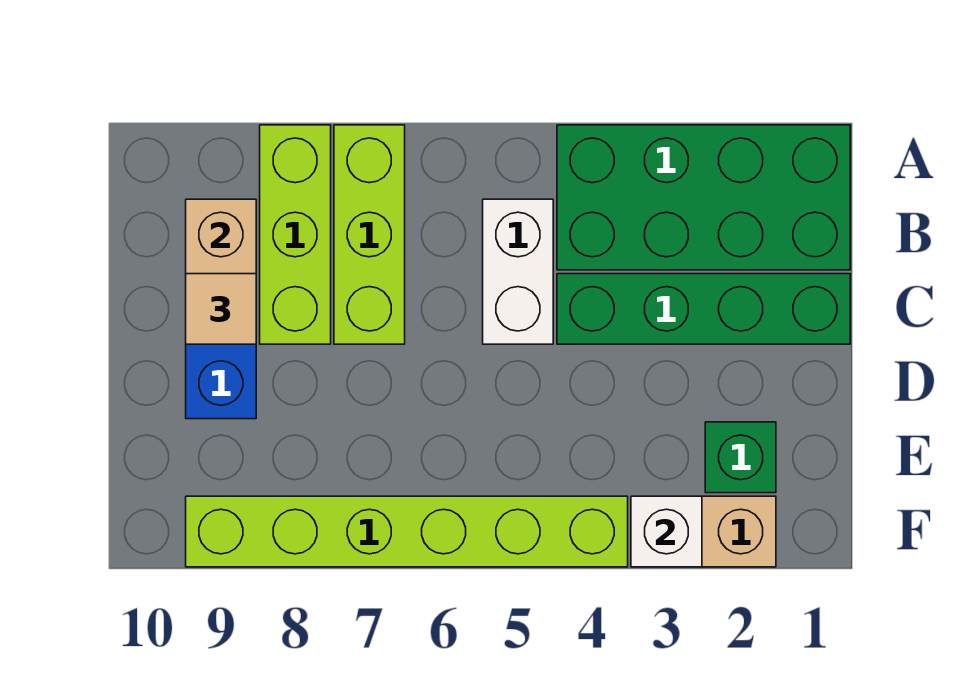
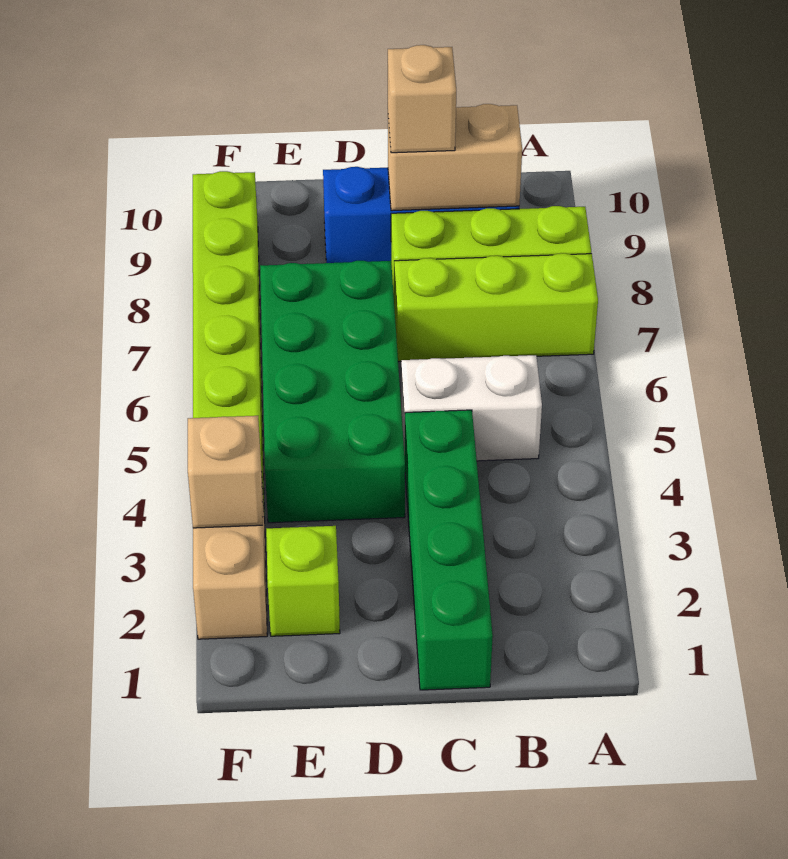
green 2x4 brick [557,125,850,270] -> green 2x4 brick moved to [260,261,405,523]
tan 1x1 tile [186,274,256,344] -> tan 1x1 brick [388,45,456,153]
green 1x1 brick [705,422,776,493] -> lime 1x1 brick [266,526,340,636]
white 1x1 brick [631,496,702,567] -> tan 1x1 brick [188,416,263,528]

